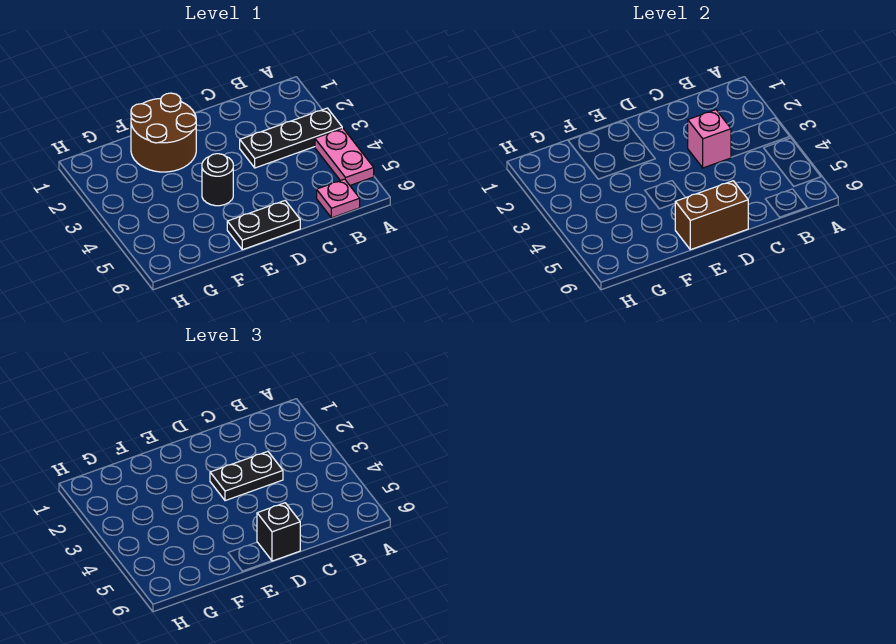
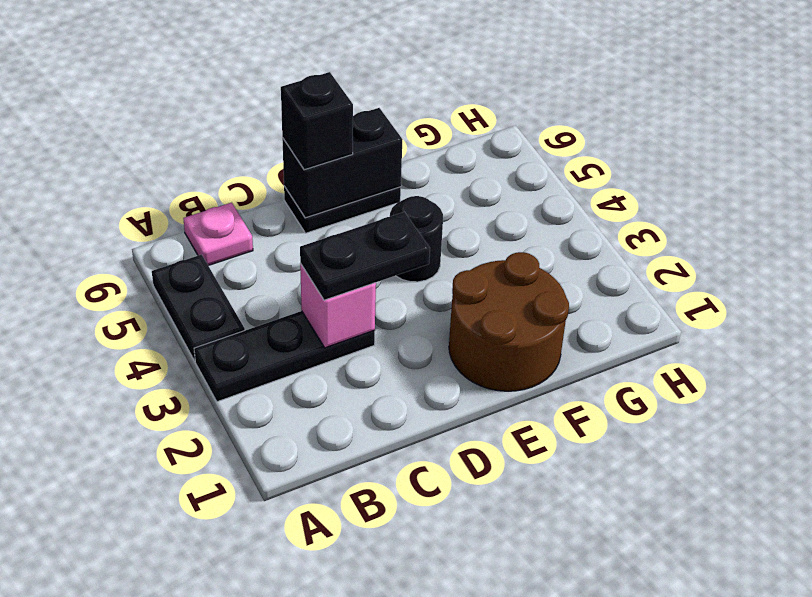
pink 1x2 plate [315,128,374,185] -> black 1x2 plate [152,255,245,361]
brown 1x2 brick [675,181,748,250] -> black 1x2 brick [282,108,403,218]

